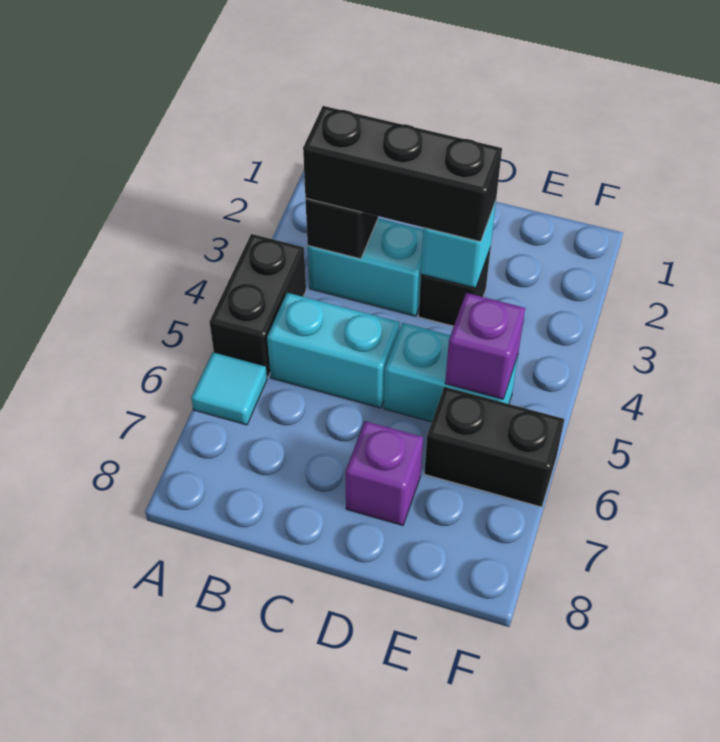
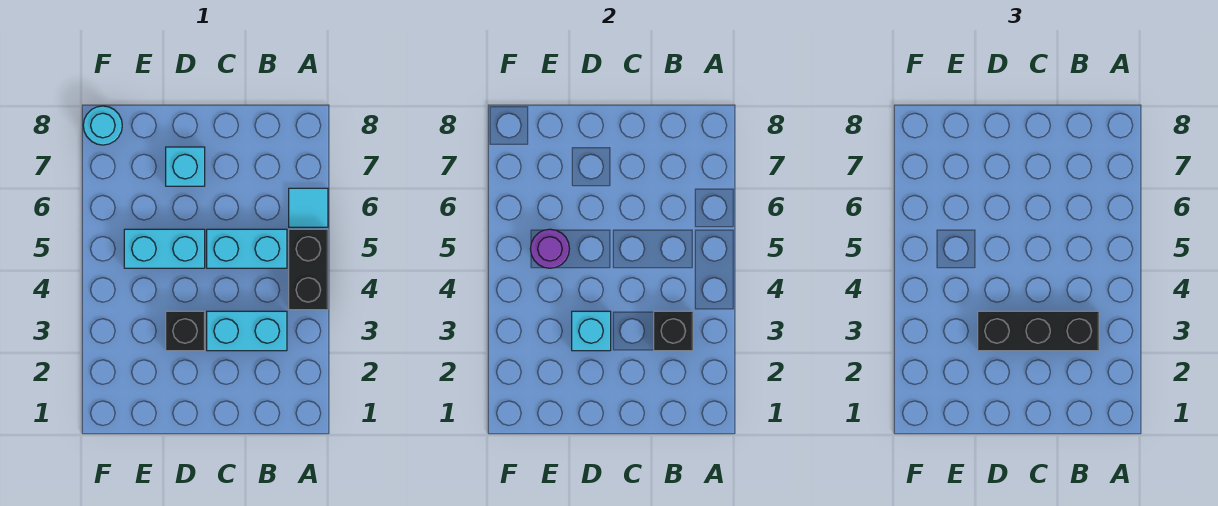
purple 1x1 brick [345,421,423,525] -> cyan 1x1 brick [166,147,205,186]
purple 1x1 brick [445,293,525,399] -> purple 1x1 round brick [530,229,569,268]
black 1x2 brick [424,387,564,507] -> none
none -> cyan 1x1 round brick [83,106,122,145]

